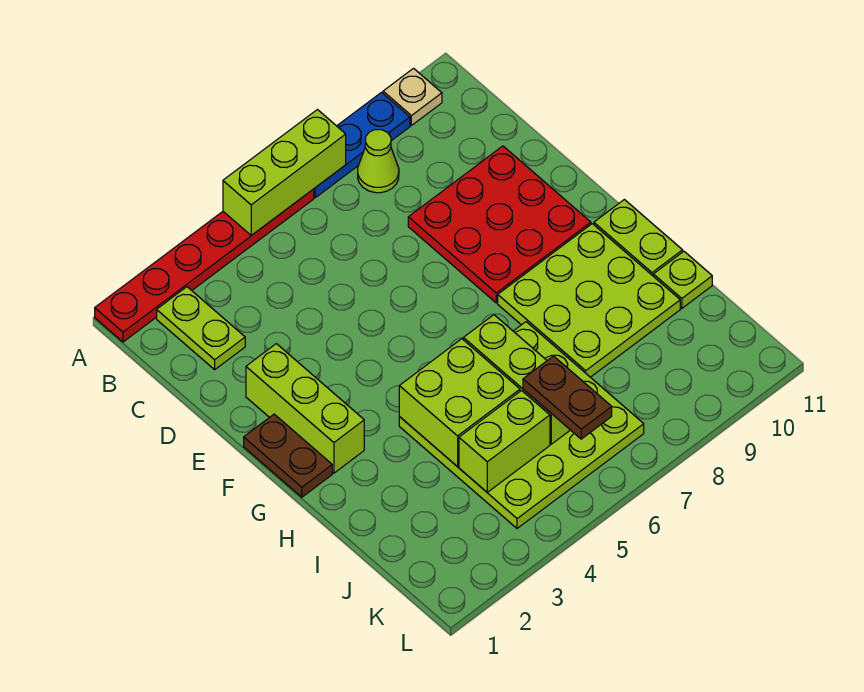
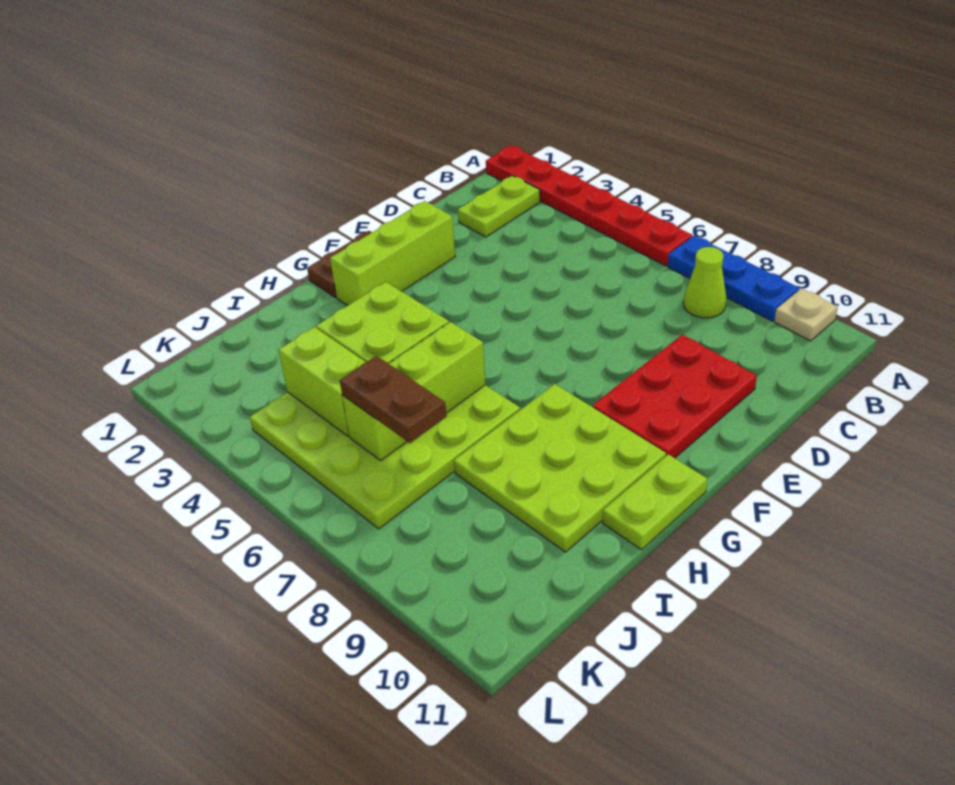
lime 1x3 brick [223,110,346,235] -> none
red 3x3 plate [408,146,591,303] -> red 2x3 plate [592,335,757,458]
lime 1x1 plate [653,251,712,308] -> none
brown 1x2 plate [523,356,612,439] -> brown 1x2 plate turned to [340,356,447,443]

